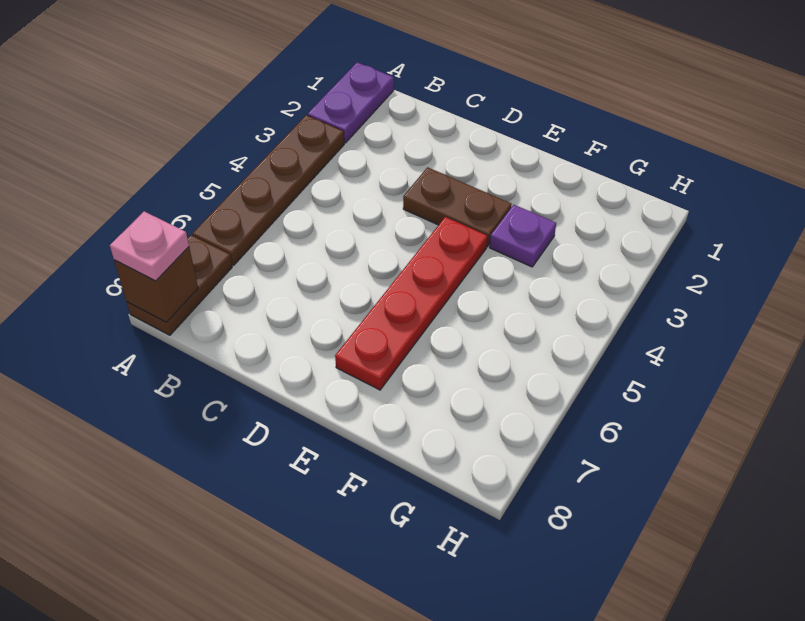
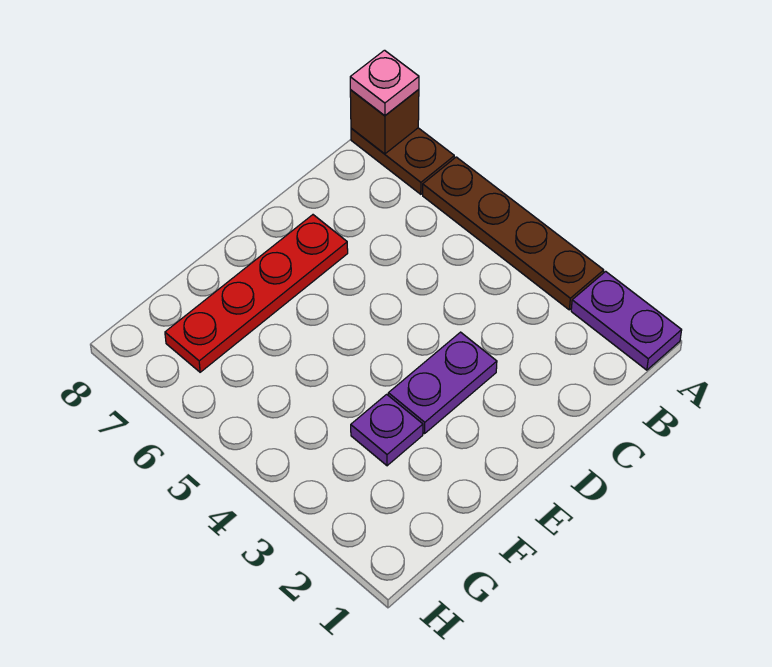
brown 1x2 plate [403,167,511,247] -> purple 1x2 plate [388,332,497,434]
red 1x4 plate [335,217,487,390] -> red 1x4 plate turned to [165,215,348,372]

